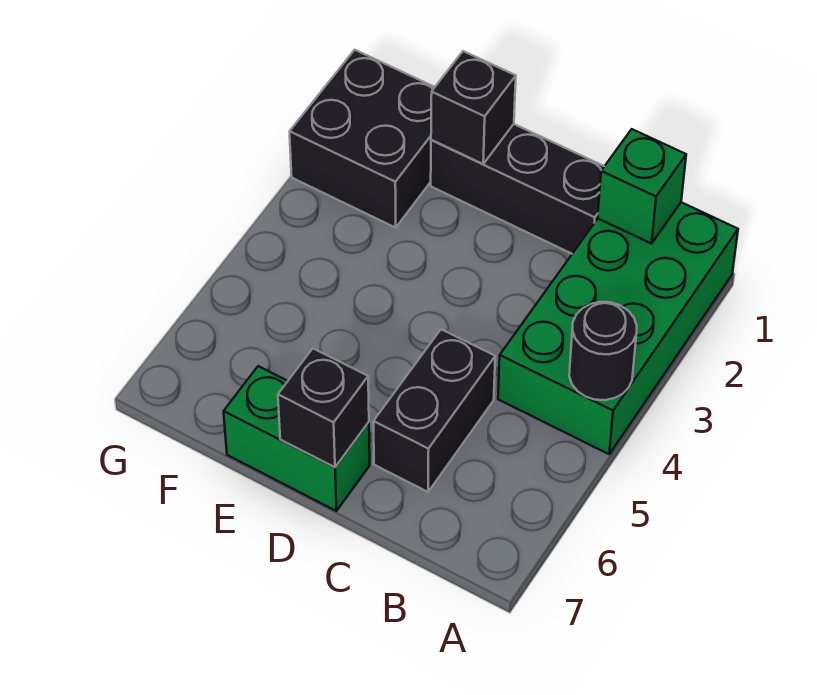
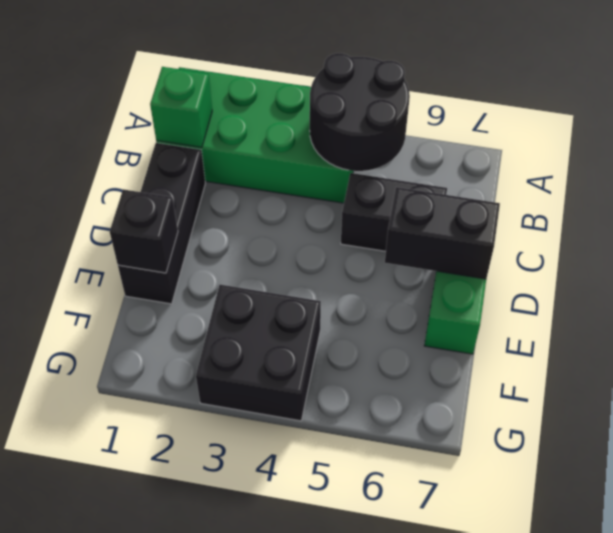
black 1x1 round brick [569,302,637,400] -> black 2x2 round brick [310,53,410,171]
black 1x1 brick [278,349,369,467] -> black 1x2 brick [385,187,500,279]
black 2x2 brick [290,50,435,228] -> black 2x2 brick moved to [196,285,321,421]

